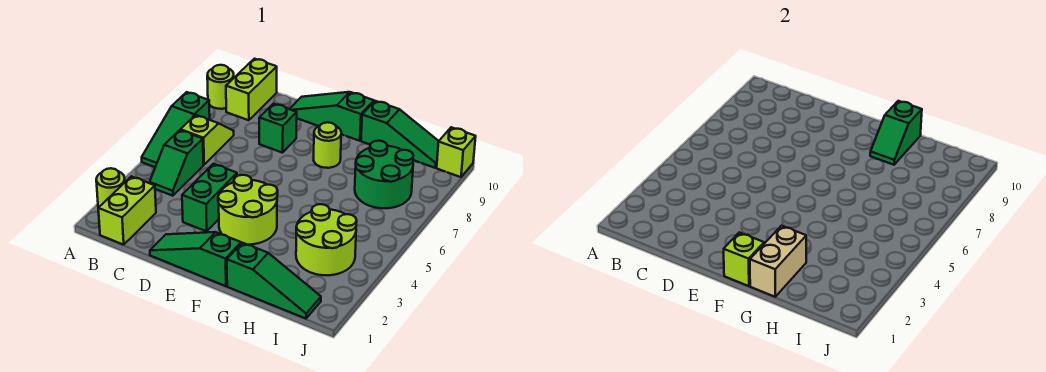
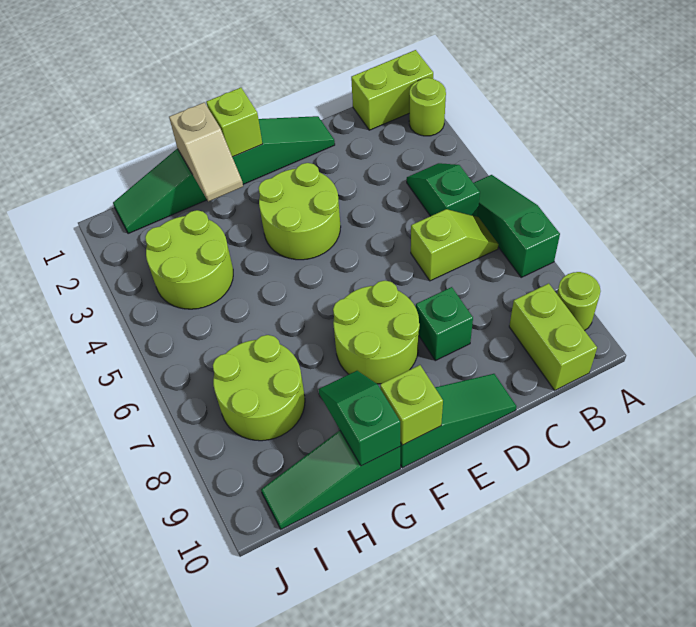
lime 1x2 brick [98,176,156,245] -> lime 1x2 brick turned to [351,50,433,130]
lime 1x2 slope [180,115,234,165] -> lime 1x2 slope turned to [411,209,499,281]
green 1x2 brick [182,164,237,231] -> none
lime 1x1 round brick [314,122,341,168] -> lime 2x2 round brick [333,281,420,384]
tan 1x2 brick [750,226,806,297] -> tan 1x2 slope [169,102,243,202]
green 2x2 round brick [355,141,413,208] -> lime 2x2 round brick [213,335,305,441]
lime 1x1 brick [437,127,476,177] -> lime 1x1 brick moved to [380,365,443,445]

